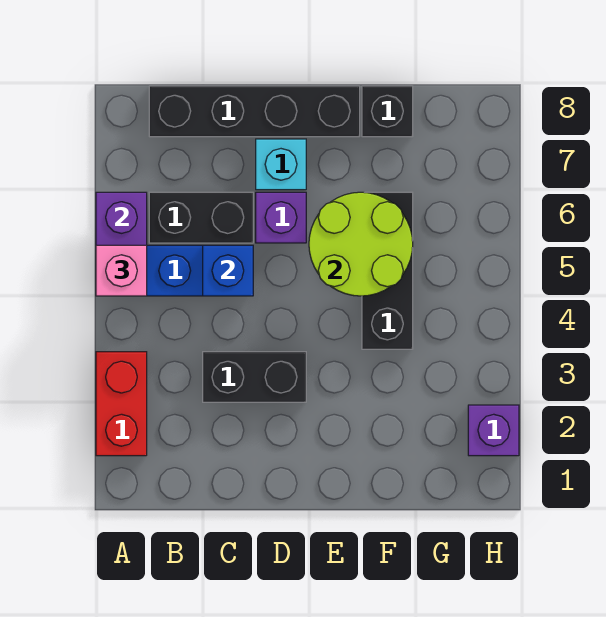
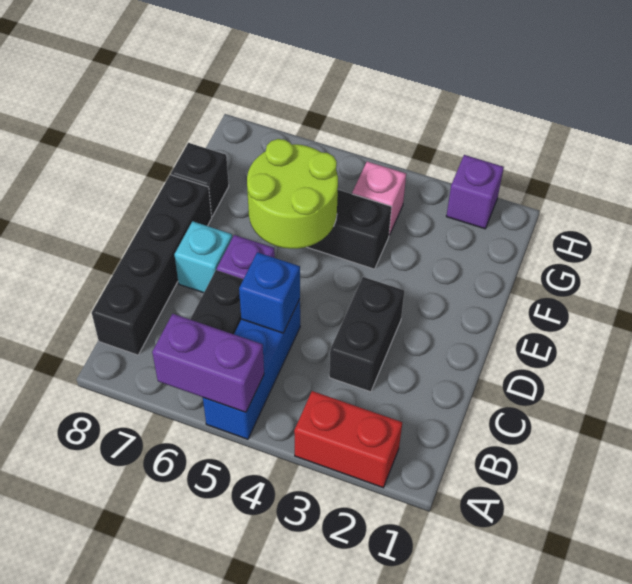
pink 1x1 brick [96,245,147,296] -> pink 1x1 brick moved to [352,161,406,235]

